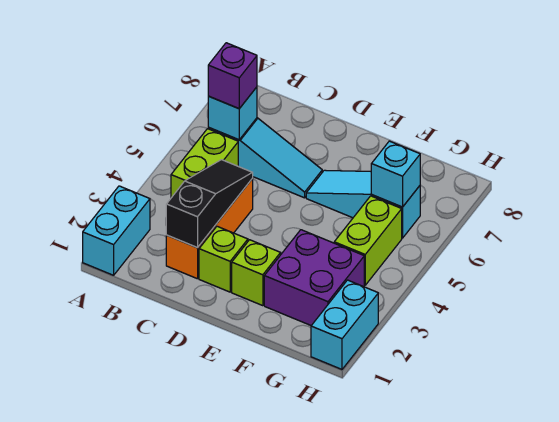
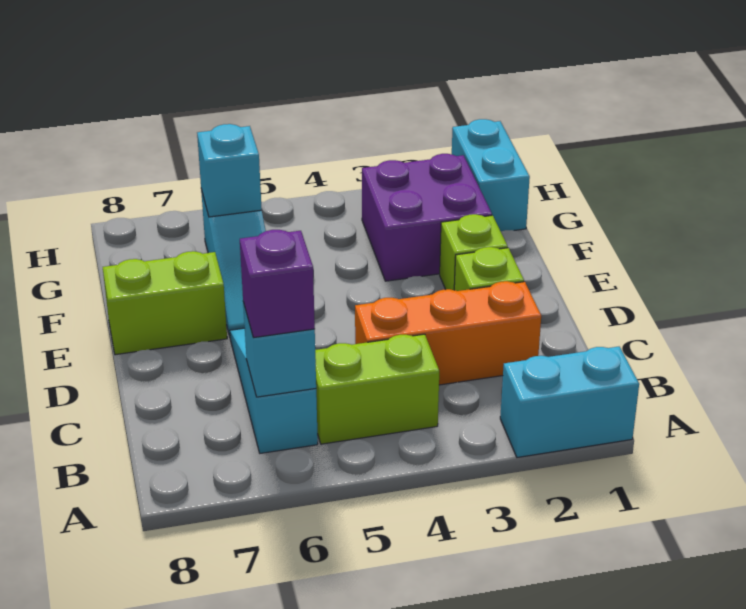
black 1x3 slope [166,160,253,248] -> none
lime 1x2 brick [334,196,402,285] -> lime 1x2 brick moved to [103,251,227,355]
cyan 1x2 brick [311,280,378,369] -> cyan 1x2 brick turned to [452,119,530,231]

